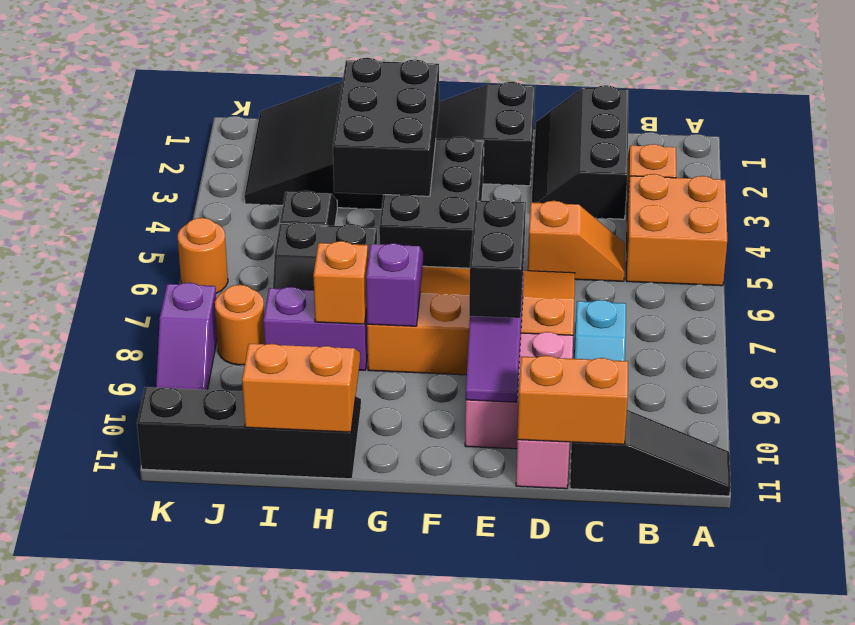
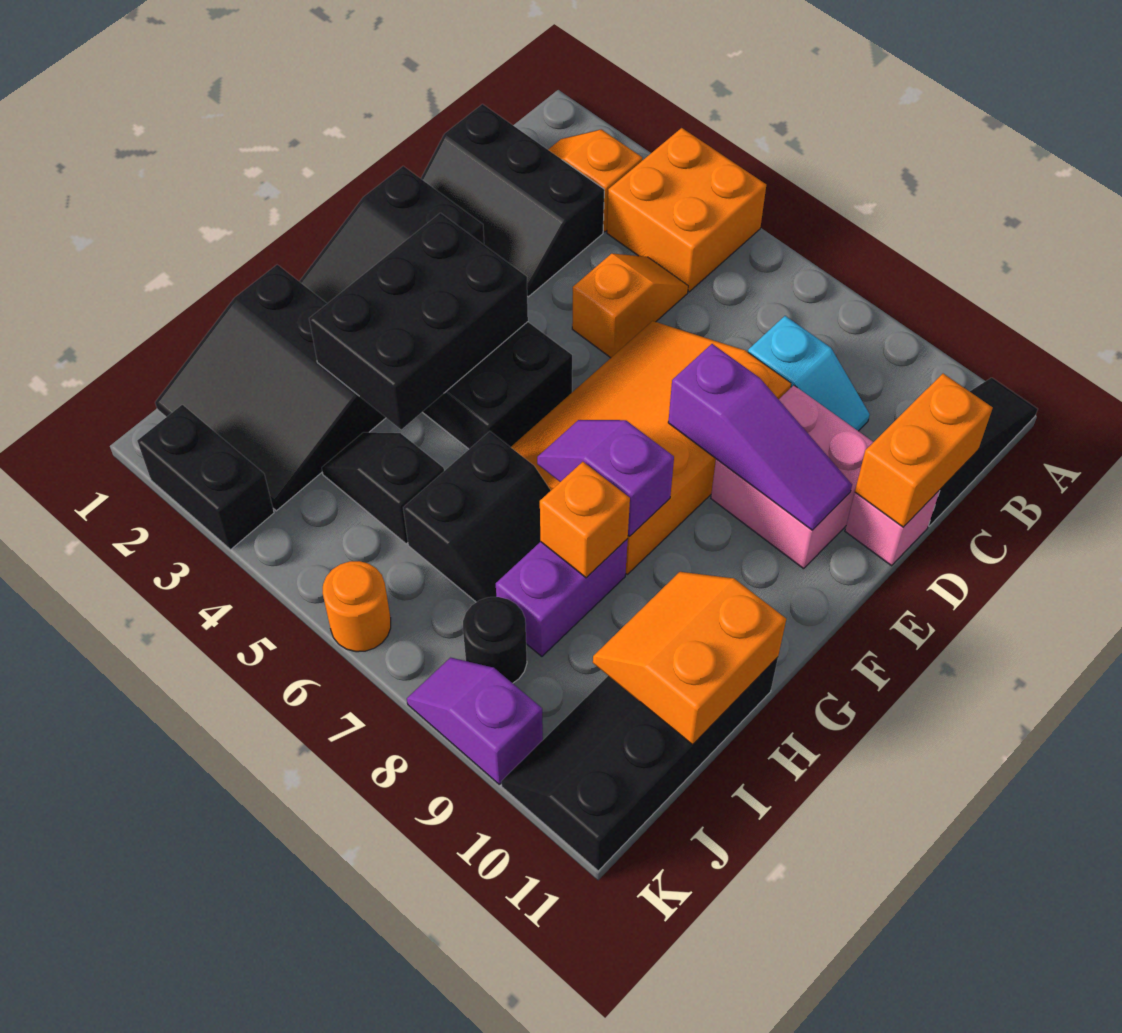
black 1x2 brick [469,198,526,318] -> black 1x2 brick moved to [137,405,274,550]
black 2x3 brick [333,58,439,196] -> black 2x3 brick turned to [309,213,528,429]
orange 1x1 round brick [215,285,265,365] -> black 1x1 round brick [463,597,527,683]
purple 1x2 slope [156,283,217,390] -> purple 1x2 slope turned to [407,658,543,784]

